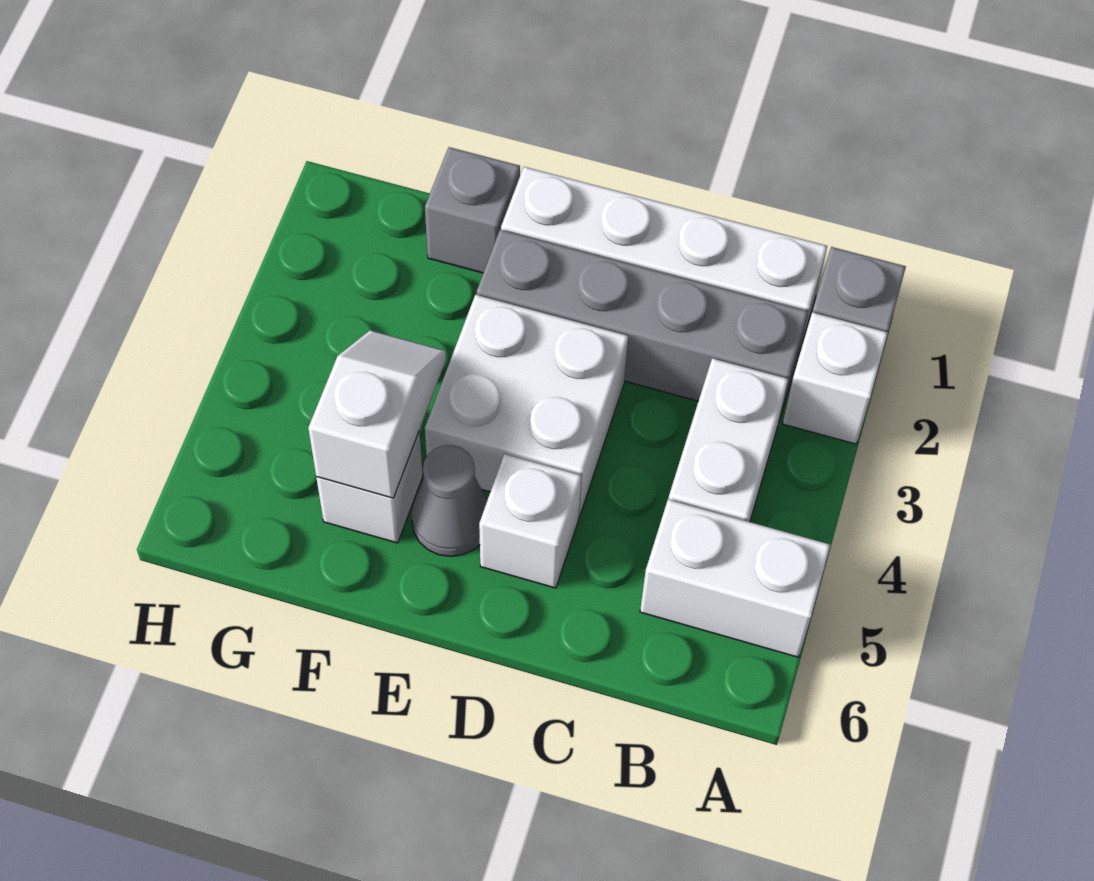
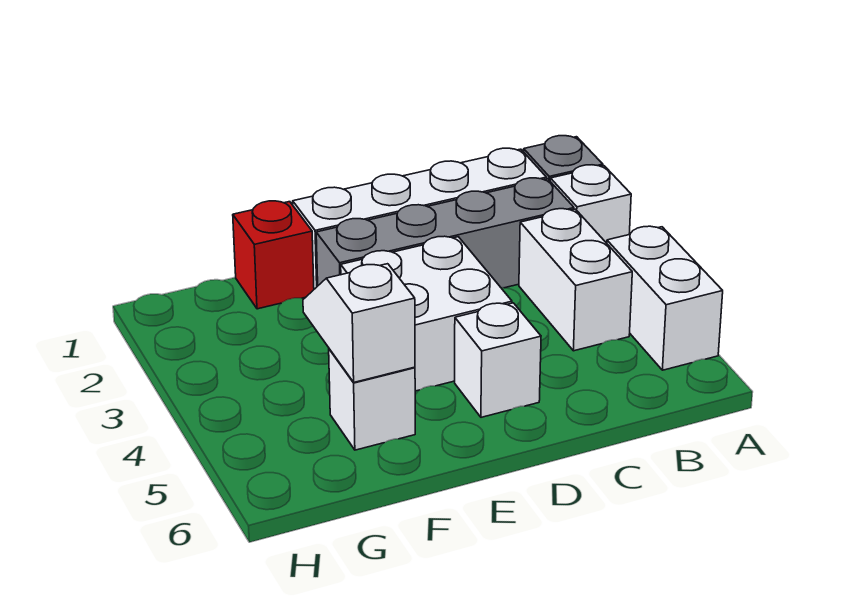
white 1x2 brick [640,499,830,657] -> white 1x2 brick turned to [607,226,723,370]
grey 1x1 cone [412,445,487,556] -> none
grey 1x1 brick [425,147,520,273] -> red 1x1 brick [233,201,314,309]

